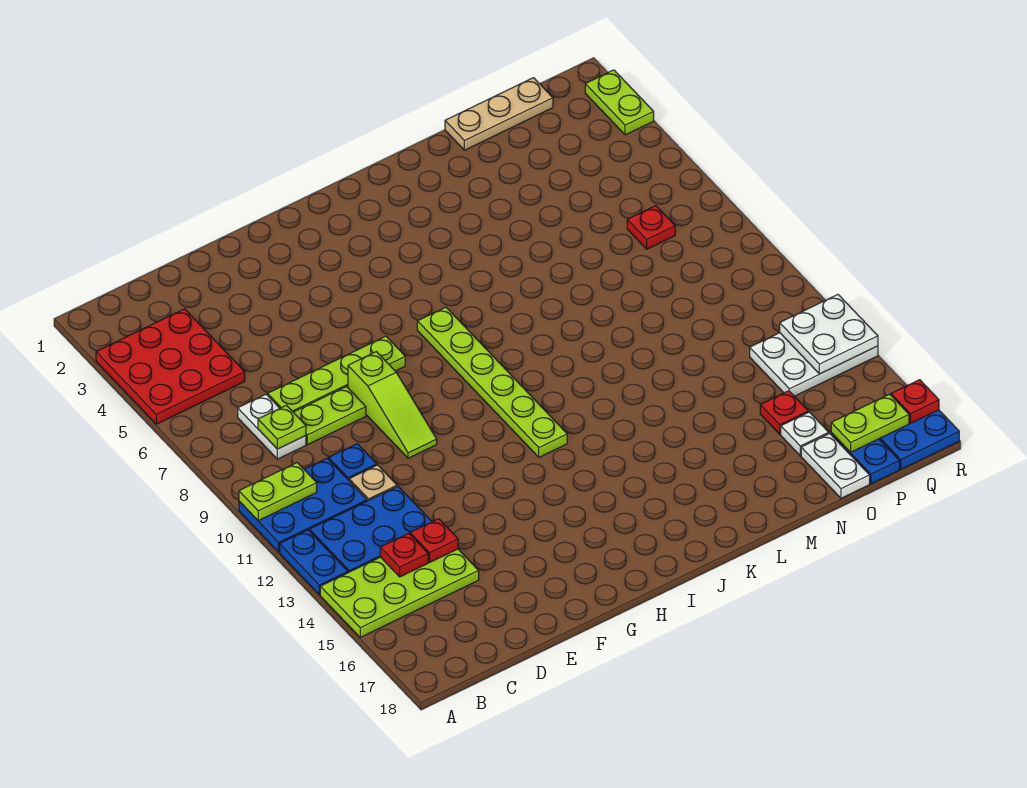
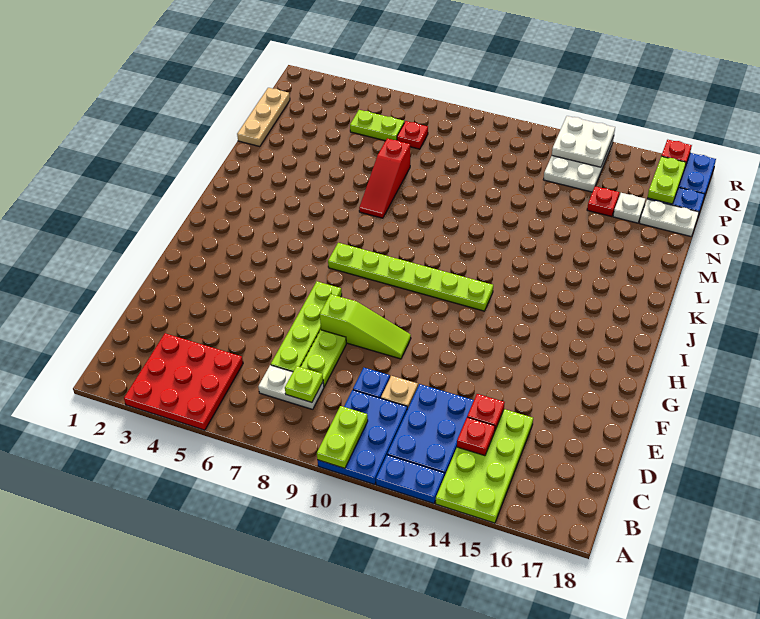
none -> red 1x3 slope [359,138,410,218]
lime 1x2 plate [585,70,654,135] -> lime 1x2 plate moved to [350,110,404,141]

